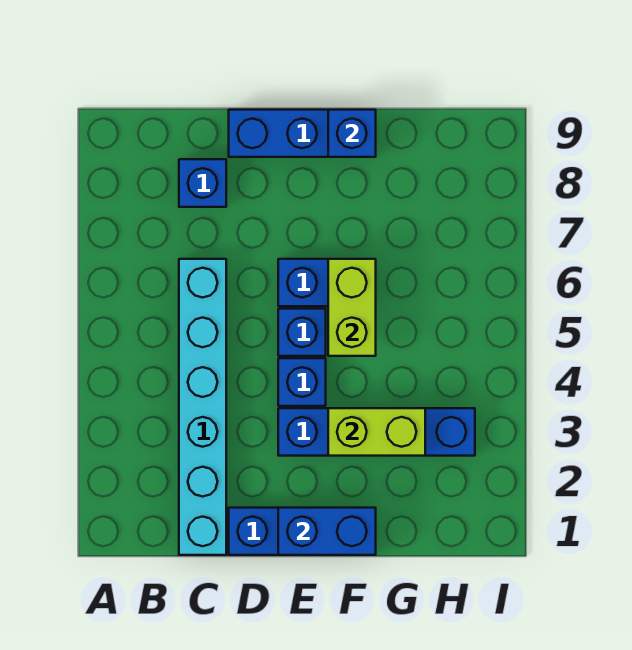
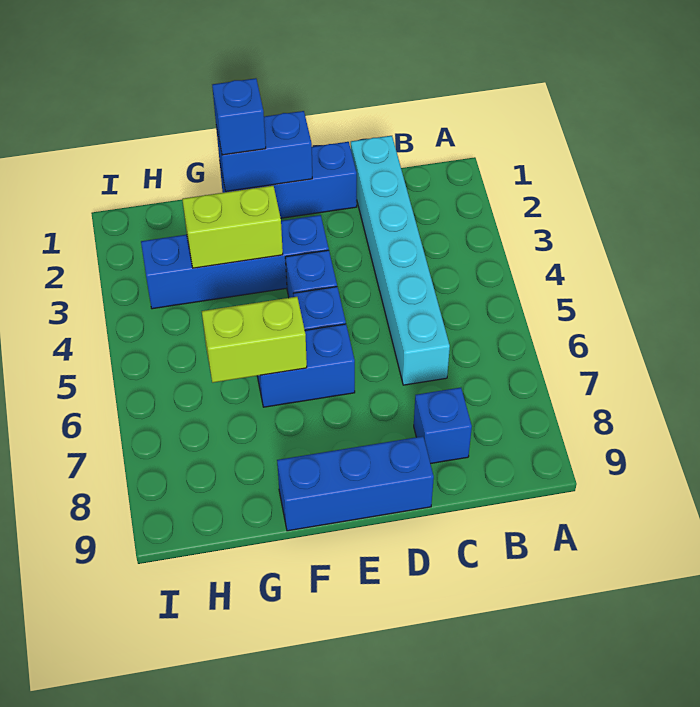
lime 1x2 brick [328,259,376,356] -> lime 1x2 brick turned to [202,297,307,383]
blue 1x1 brick [328,110,376,157] -> blue 1x1 brick moved to [212,78,266,155]

